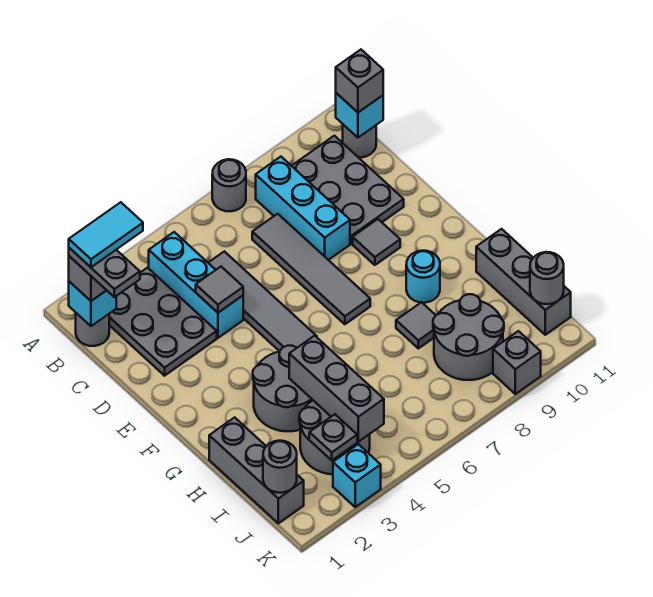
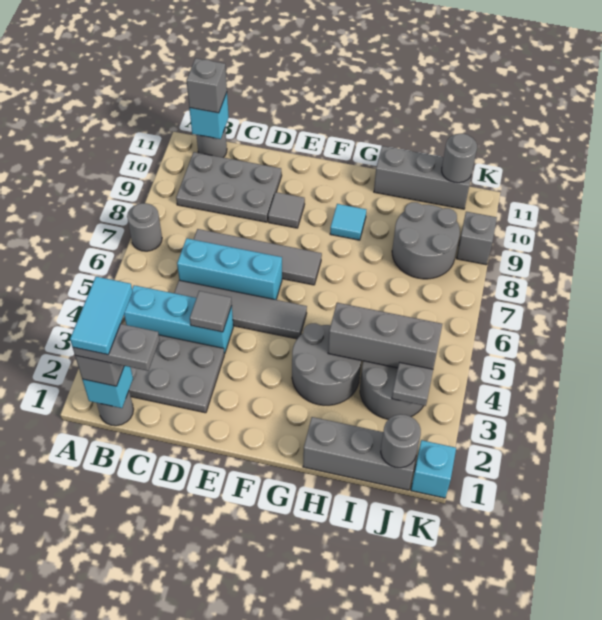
cyan 1x3 brick [256,157,350,260] -> cyan 1x3 brick moved to [177,238,282,300]
cyan 1x1 round brick [406,251,440,303] -> cyan 1x1 tile [330,204,366,240]
grey 1x1 tile [396,302,436,348] -> none
cyan 1x1 brick [333,444,381,507] -> cyan 1x1 brick moved to [411,440,456,498]

